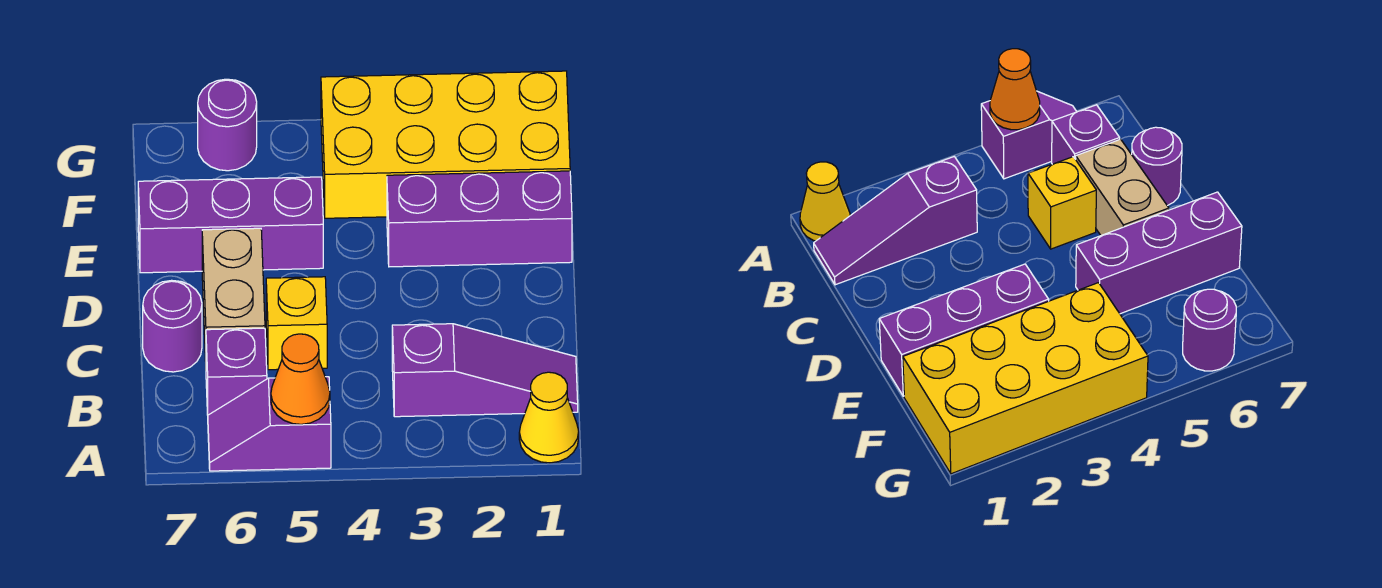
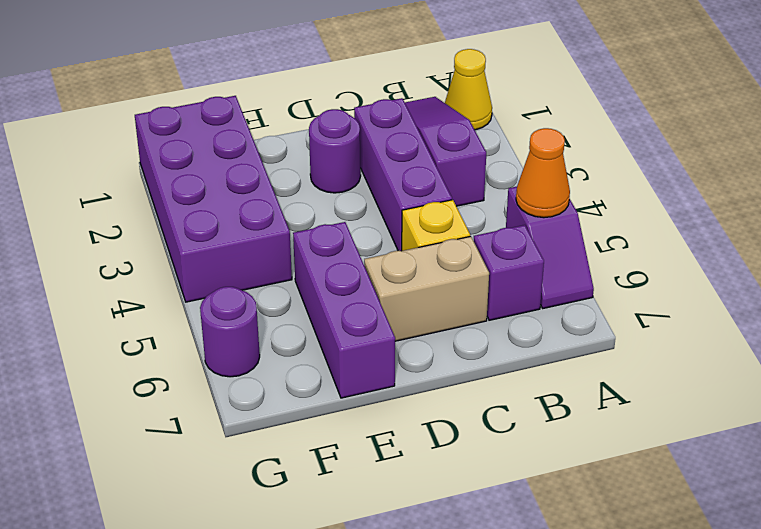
purple 1x1 round brick [143,280,202,372] -> purple 1x1 round brick moved to [309,109,361,193]
purple 1x3 brick [387,171,572,267] -> purple 1x3 brick moved to [354,98,452,251]
yellow 2x4 brick [321,71,570,218] -> purple 2x4 brick [135,96,292,302]

